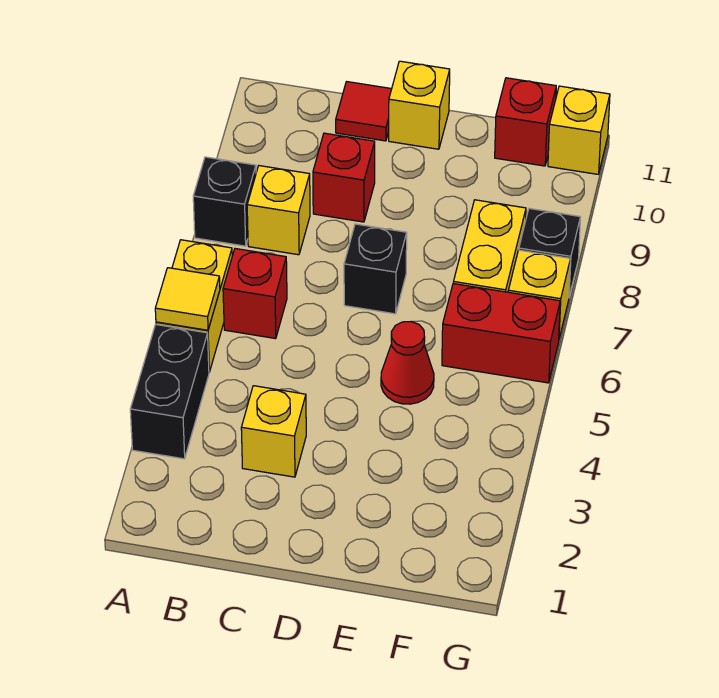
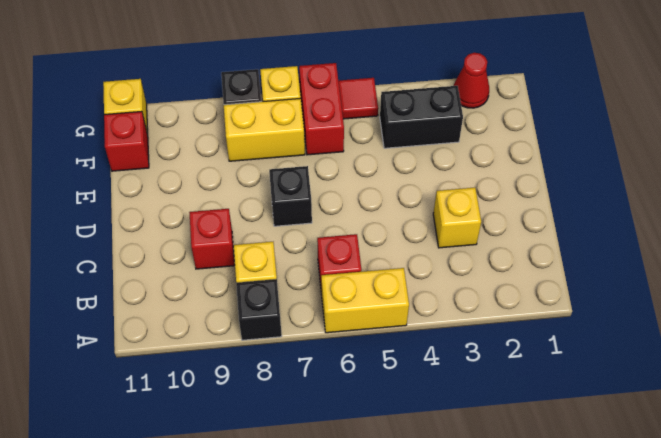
black 1x2 brick [130,325,209,459] -> black 1x2 brick moved to [380,86,463,148]
yellow 1x1 tile [155,268,220,330] -> none
red 1x1 tile [336,82,391,141] -> red 1x1 tile moved to [338,78,378,119]
yellow 1x1 brick [389,61,450,149] -> none
red 1x1 cone [381,322,434,404] -> red 1x1 cone moved to [454,53,489,108]

